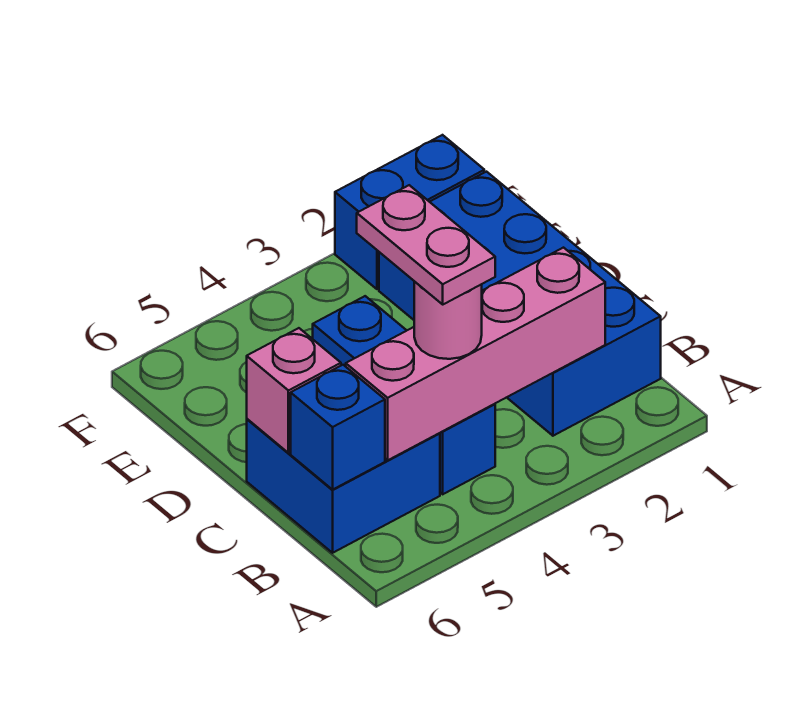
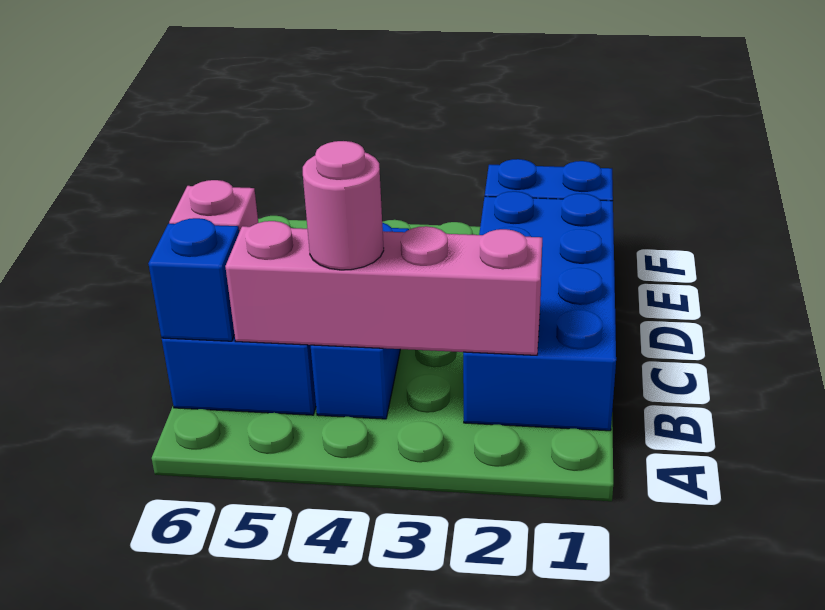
pink 1x2 plate [357,185,495,304] -> none

